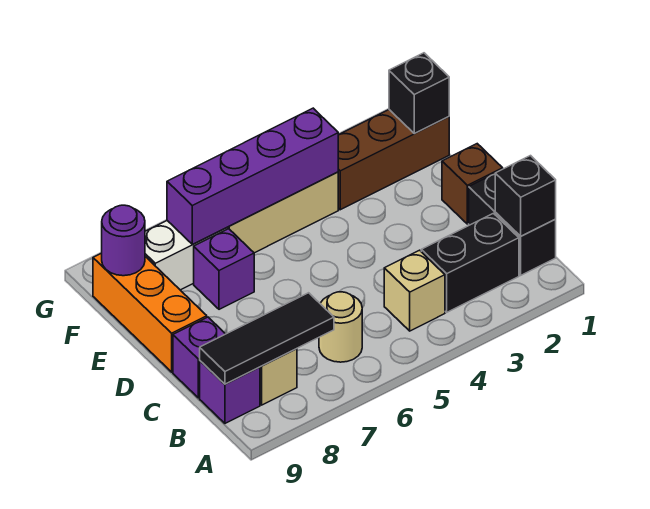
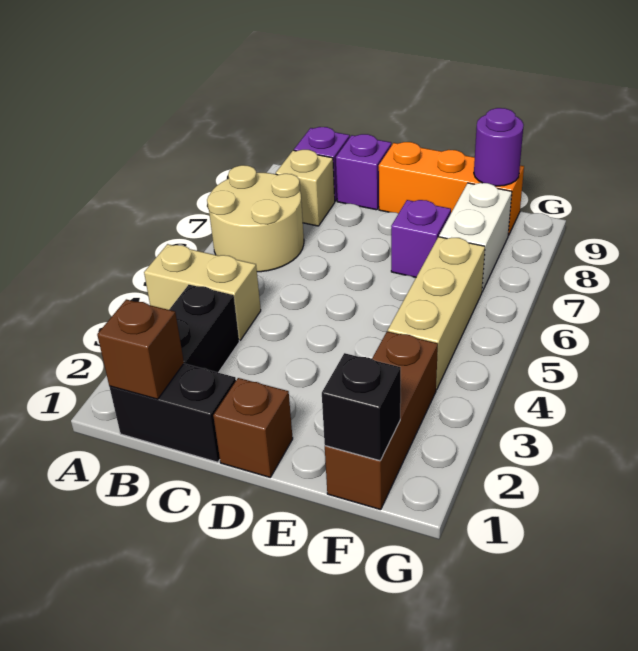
black 1x1 brick [495,156,556,236] -> brown 1x1 brick [97,299,184,399]
tan 1x1 brick [384,250,445,331] -> tan 1x2 brick [144,244,261,340]
tan 1x1 round brick [319,292,362,362] -> tan 2x2 round brick [207,165,304,272]
black 1x3 tile [200,293,334,384] -> none
purple 1x4 brick [167,108,338,244] -> none

